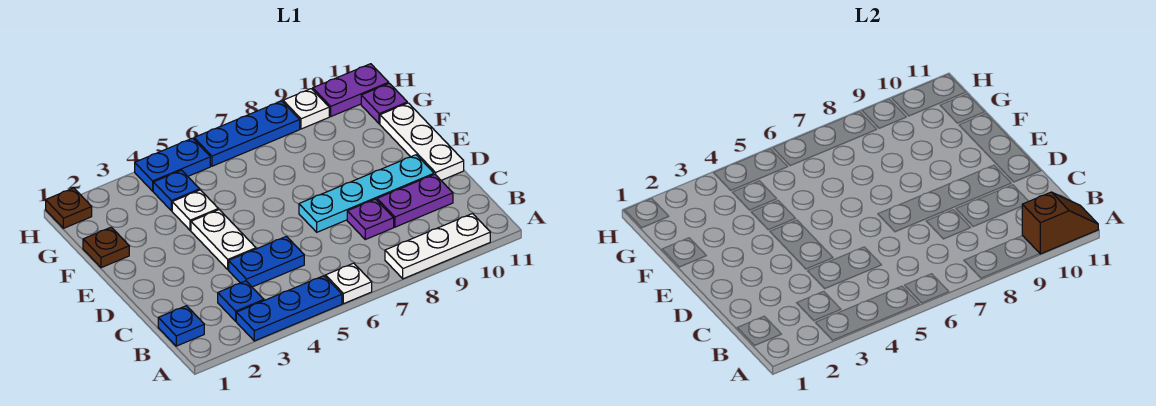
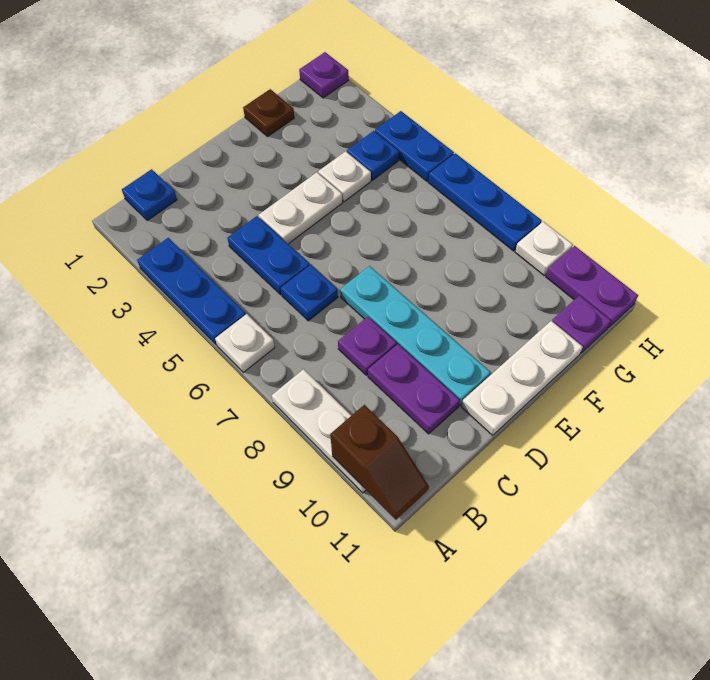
blue 1x1 plate [218,281,264,321] -> blue 1x1 plate moved to [281,265,338,321]
brown 1x1 plate [46,188,92,228] -> purple 1x1 plate [299,52,349,98]

